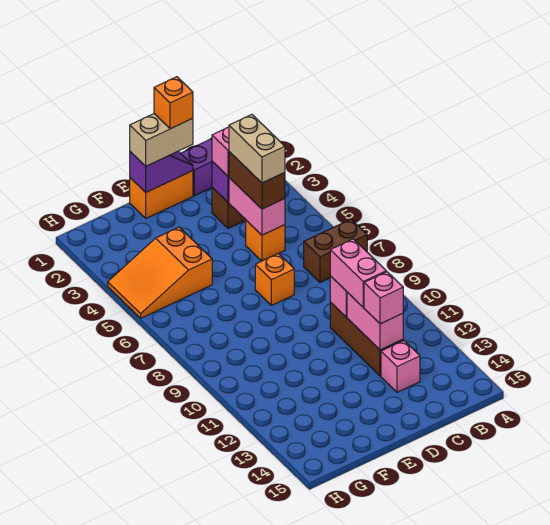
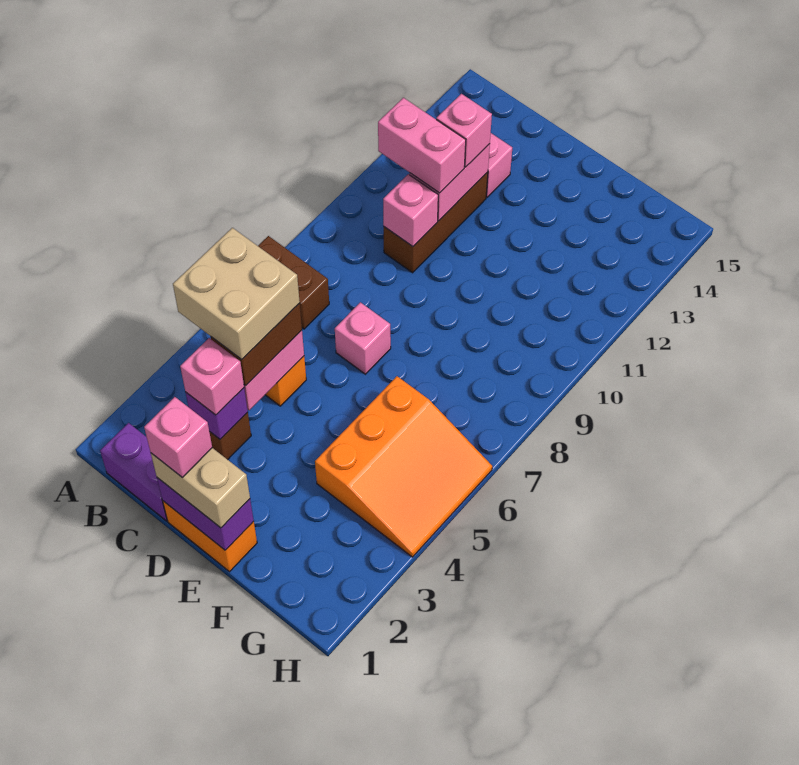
tan 1x2 brick [229,115,285,183] -> tan 2x2 brick [173,228,300,359]
pink 1x2 brick [330,239,386,307] -> pink 1x2 brick turned to [378,98,466,193]
purple 1x2 slope [130,151,193,192] -> purple 1x2 brick [157,478,254,550]
orange 1x1 brick [154,77,193,129] -> pink 1x1 brick [144,397,212,477]
orange 1x1 brick [255,253,294,305] -> pink 1x1 brick [335,302,391,374]
orange 2x3 slope [108,227,212,318] -> orange 3x3 slope [315,376,492,557]

